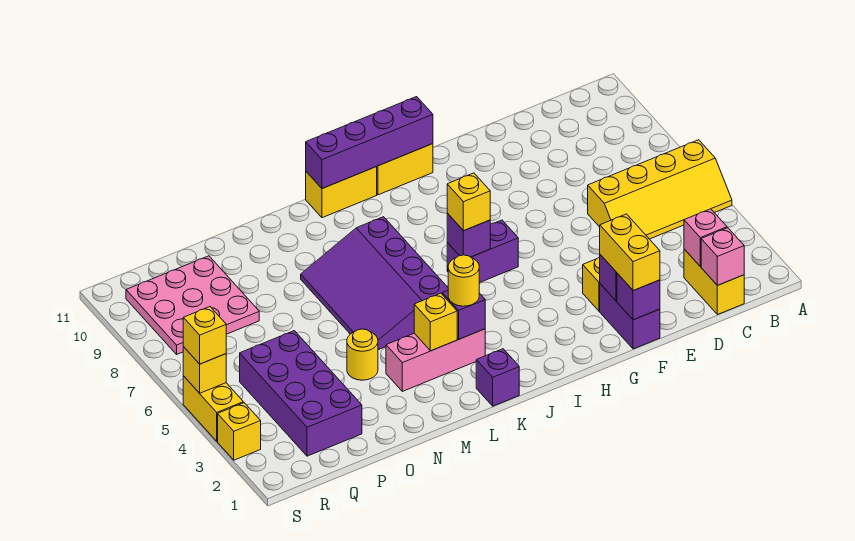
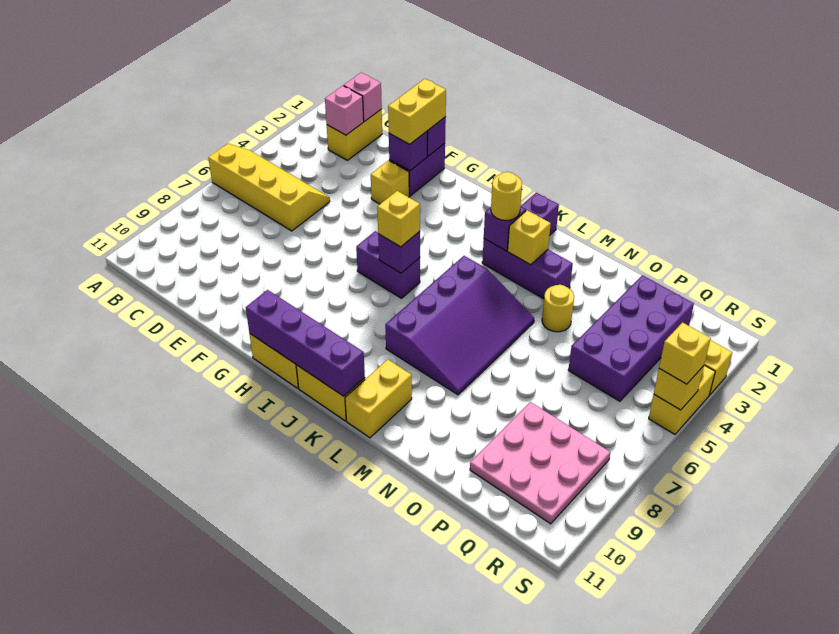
pink 1x3 brick [386,329,485,391] -> purple 1x3 brick [482,239,573,299]
none -> yellow 1x2 brick [345,359,412,438]

